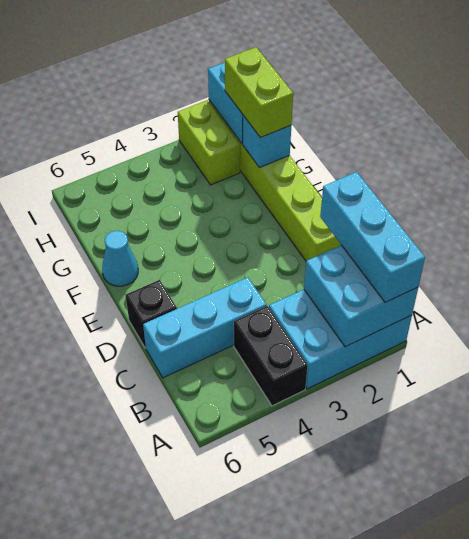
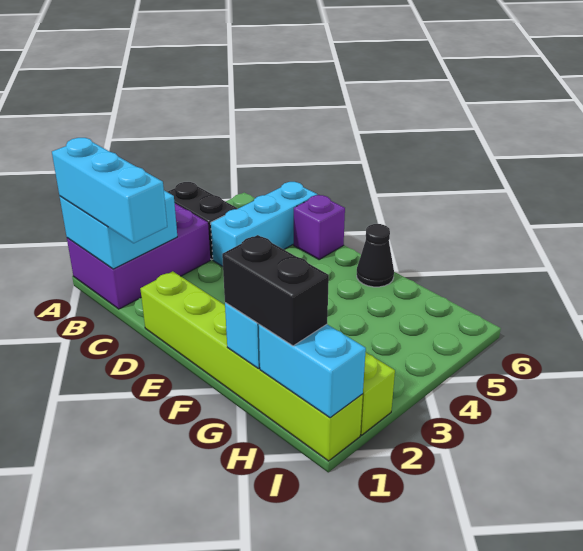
cyan 2x3 brick [269,289,412,389] -> purple 2x3 brick [67,204,210,309]
black 1x1 brick [126,280,177,348] -> purple 1x1 brick [294,195,345,259]
cyan 1x1 cone [102,231,138,286] -> black 1x1 cone [357,224,394,287]
lime 1x2 brick [225,47,293,138] -> black 1x2 brick [222,235,329,346]

